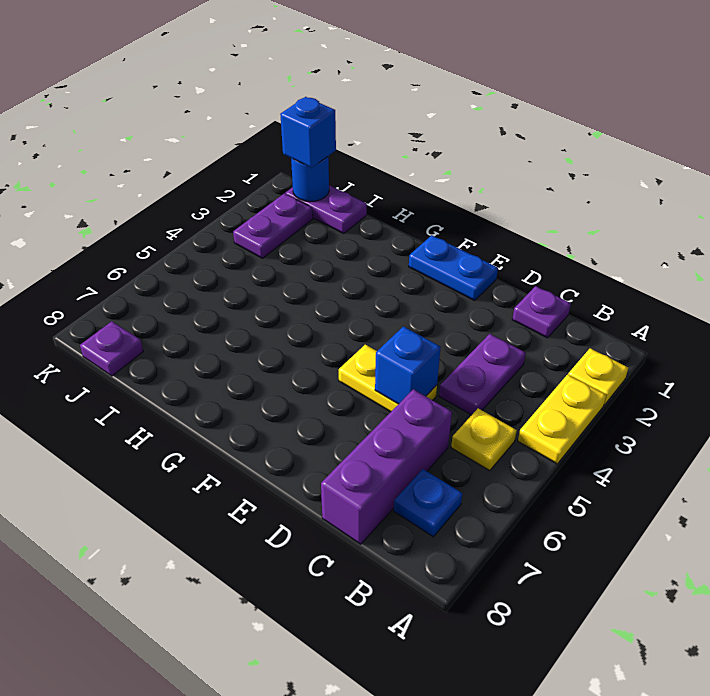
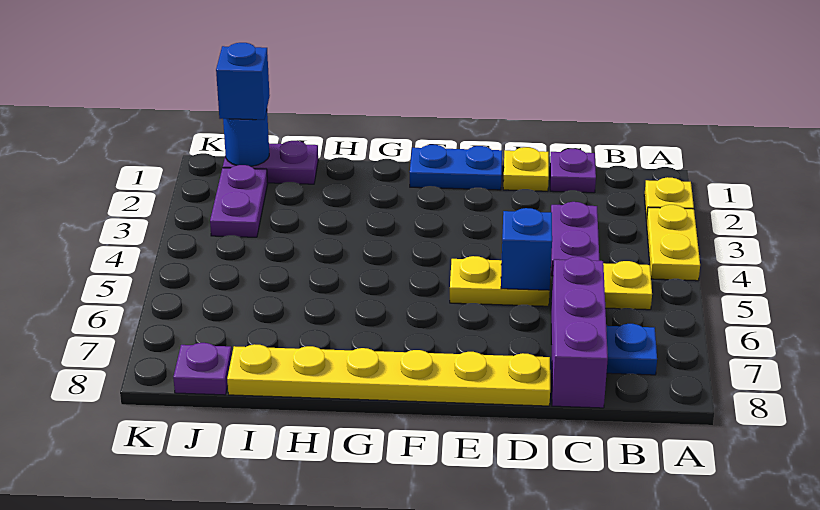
none -> yellow 1x1 plate [503,147,549,191]
none -> yellow 1x6 plate [227,344,550,406]

